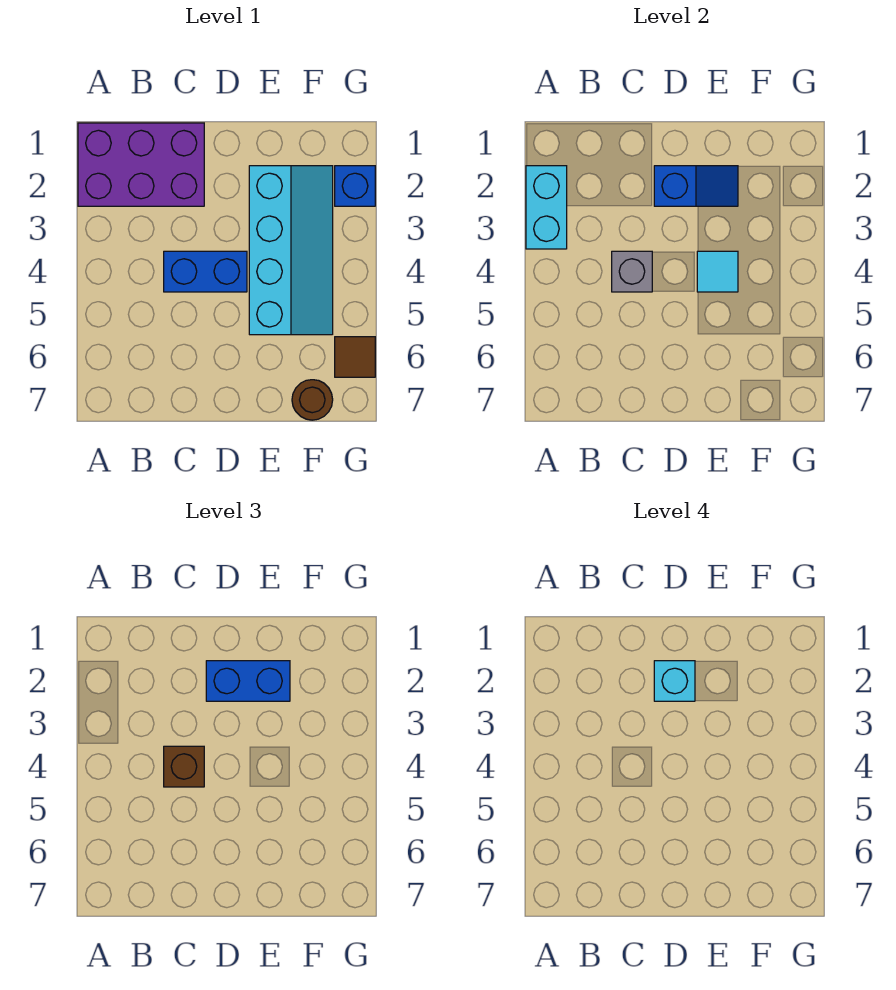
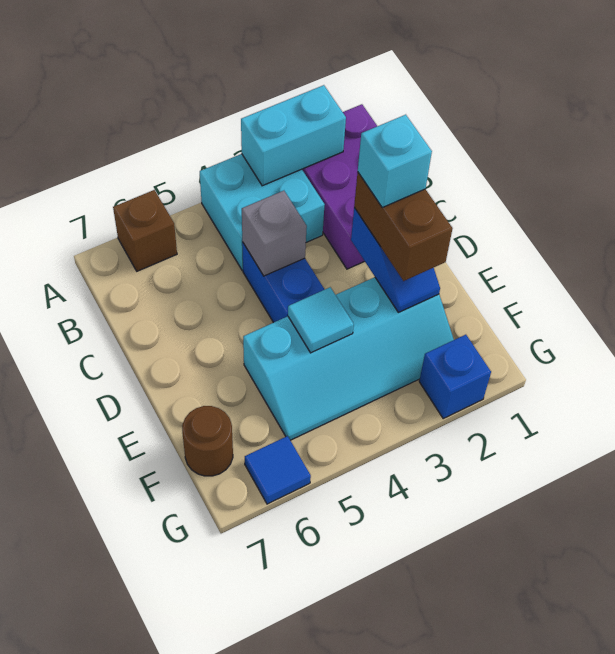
none -> cyan 2x2 brick [200,154,325,270]
brown 1x1 brick [164,746,204,787] -> brown 1x1 brick moved to [113,190,177,271]
blue 1x2 brick [206,661,290,701] -> brown 1x2 brick [354,172,452,281]
brown 1x1 tile [335,337,375,377] -> blue 1x1 tile [245,436,311,504]

